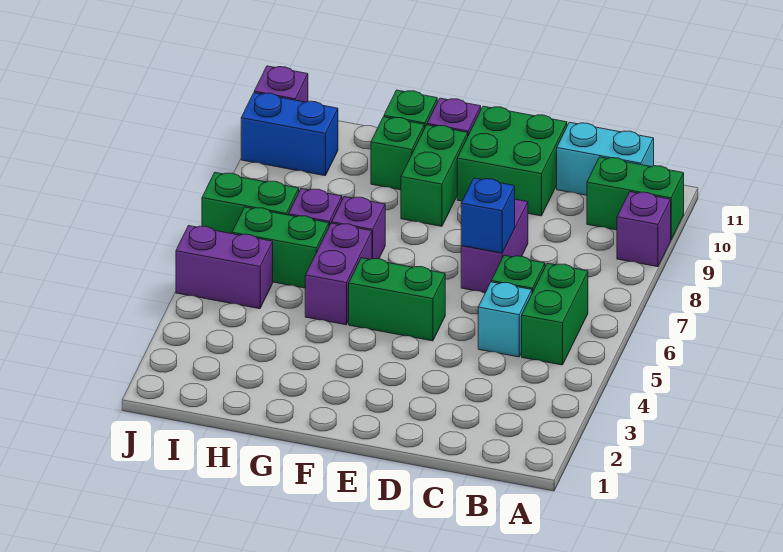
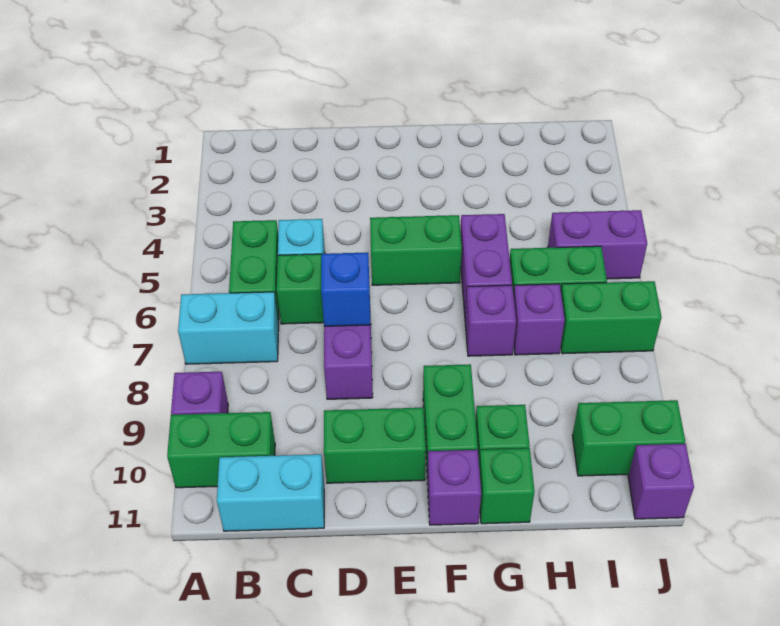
none -> cyan 1x2 brick [178,292,279,364]
green 2x2 brick [457,106,567,216] -> green 1x2 brick [324,408,426,483]
blue 1x2 brick [241,93,338,176] -> green 1x2 brick [572,400,685,476]

